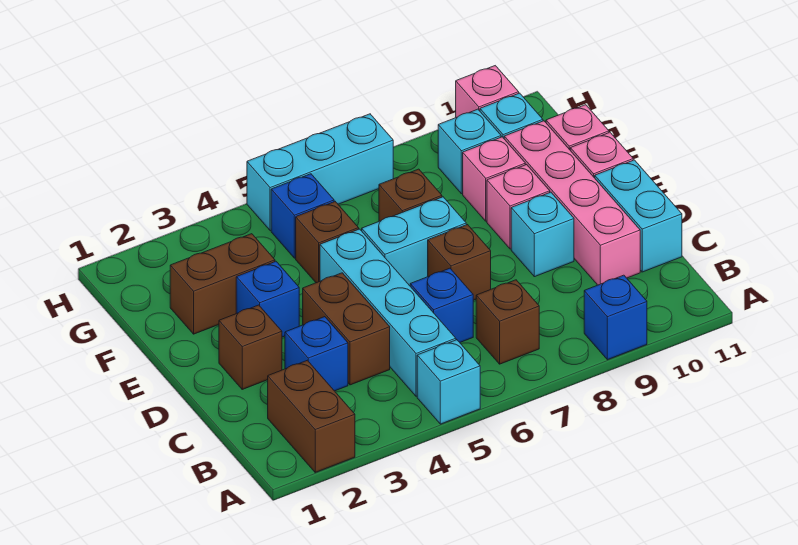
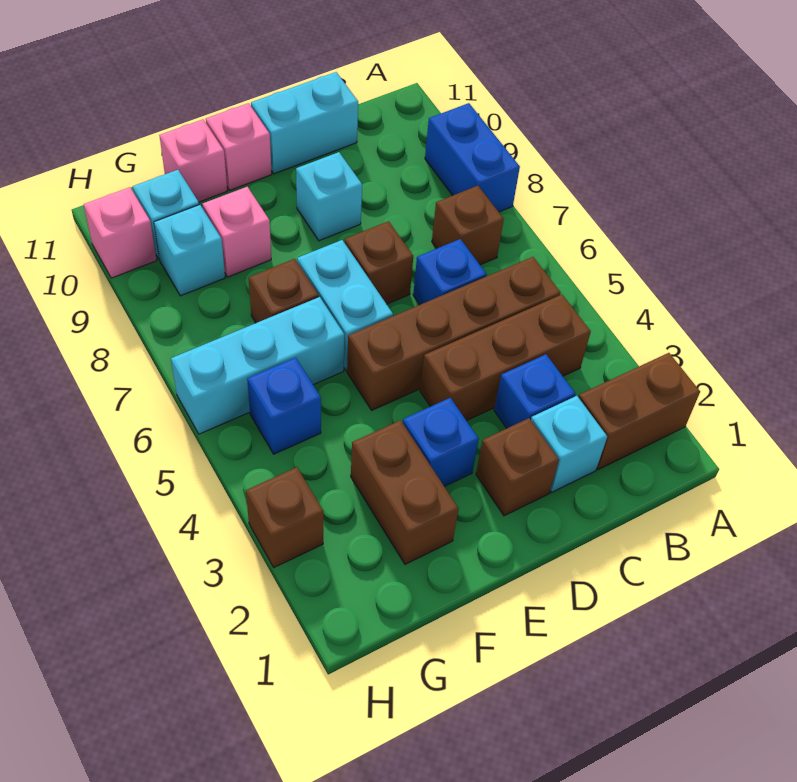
cyan 1x1 brick [417,340,480,424] -> cyan 1x1 brick moved to [531,396,607,492]
blue 1x1 brick [584,275,647,360] -> blue 1x2 brick [425,103,520,212]
cyan 1x4 brick [320,229,456,396] -> brown 1x4 brick [347,257,561,410]
brown 1x2 brick [303,273,390,385] -> brown 1x3 brick [420,295,591,421]
pink 1x4 brick [504,121,640,285] -> none
pink 1x1 brick [487,165,550,249] -> none
brown 1x1 brick [296,202,359,283] -> brown 1x1 brick moved to [246,467,324,567]
cyan 1x3 brick [247,114,393,231] -> cyan 1x3 brick turned to [171,297,344,434]

